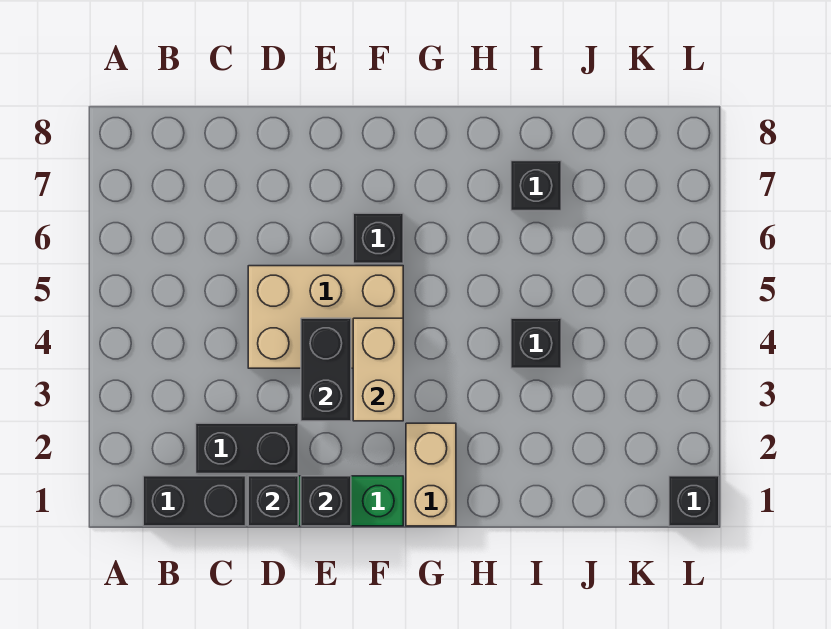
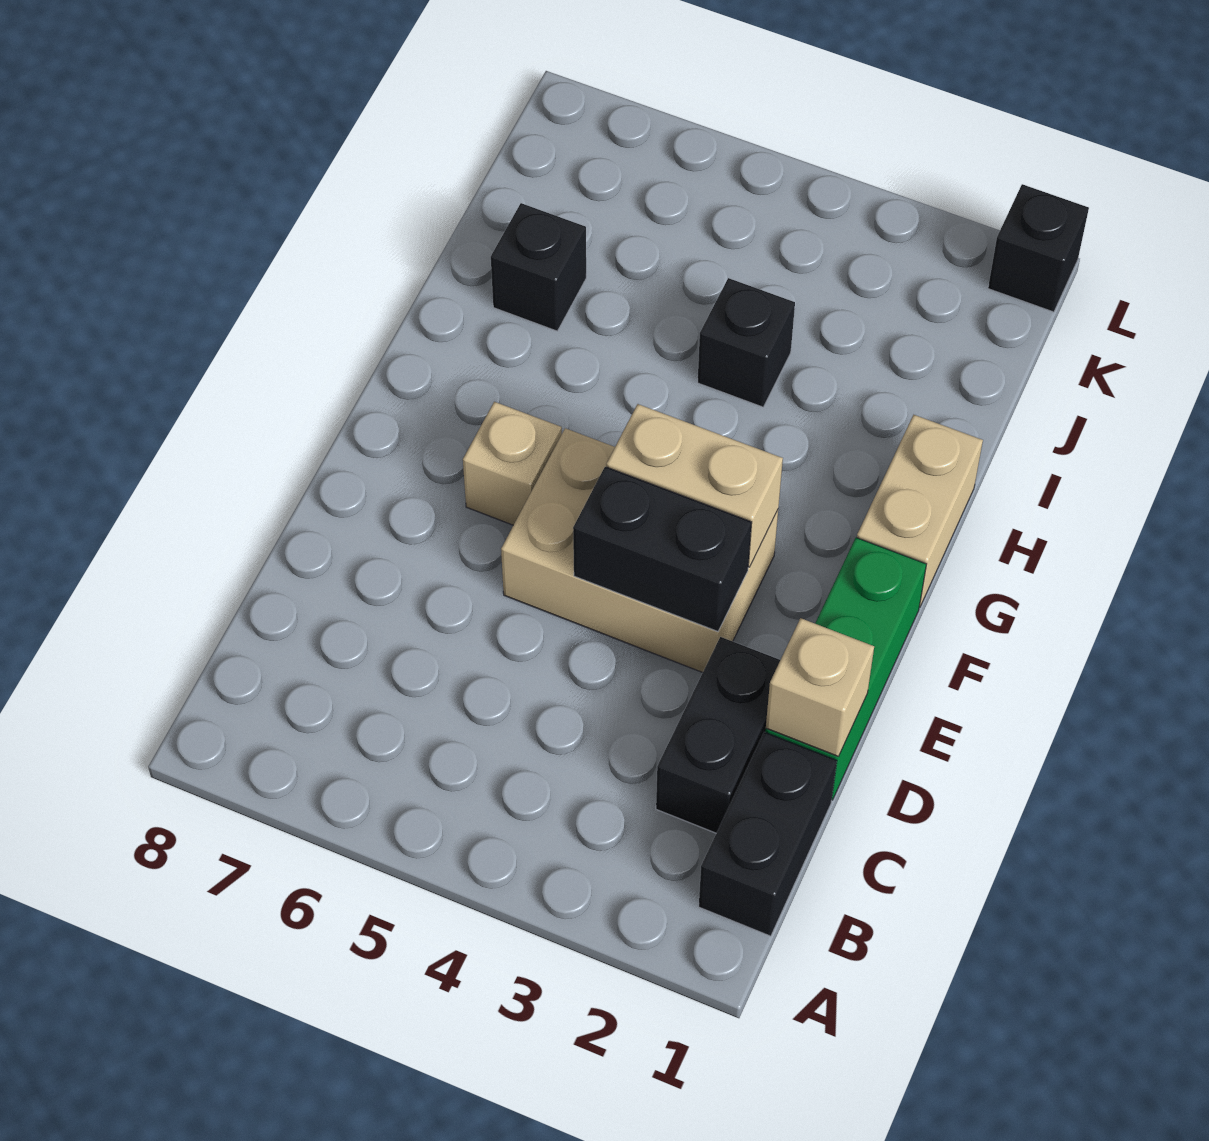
black 1x1 brick [248,476,298,526] -> tan 1x1 brick [766,618,874,757]
tan 2x3 brick [248,266,403,368] -> tan 2x3 brick turned to [501,428,778,673]
black 1x1 brick [301,476,351,526] -> none
black 1x1 brick [353,213,403,263] -> tan 1x1 brick [463,402,562,525]
tan 1x2 brick [406,423,456,526] -> tan 1x2 brick turned to [857,415,983,607]

